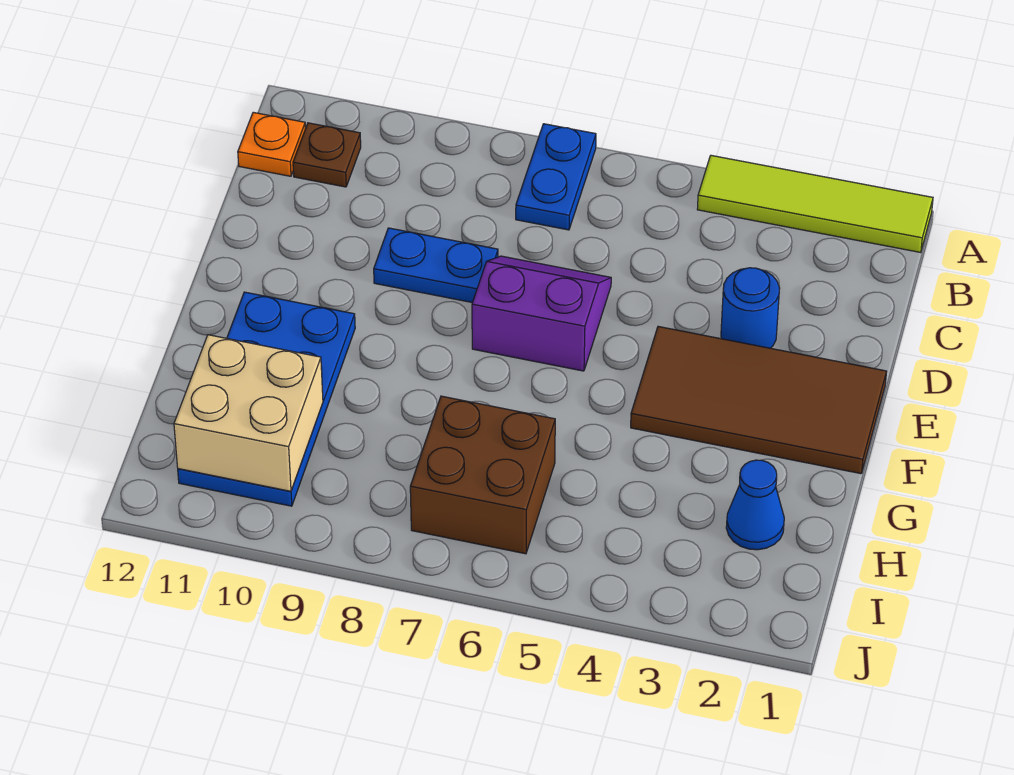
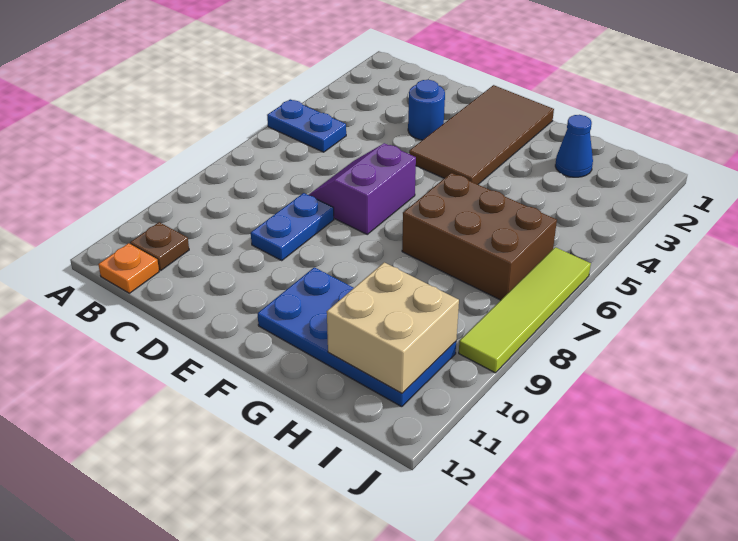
lime 1x4 tile [697,155,933,253] -> lime 1x4 tile moved to [459,247,591,373]
blue 1x2 plate [516,124,596,230] -> blue 1x2 plate moved to [267,99,346,152]
brown 2x2 brick [410,396,555,554] -> brown 2x3 brick [402,173,557,300]

